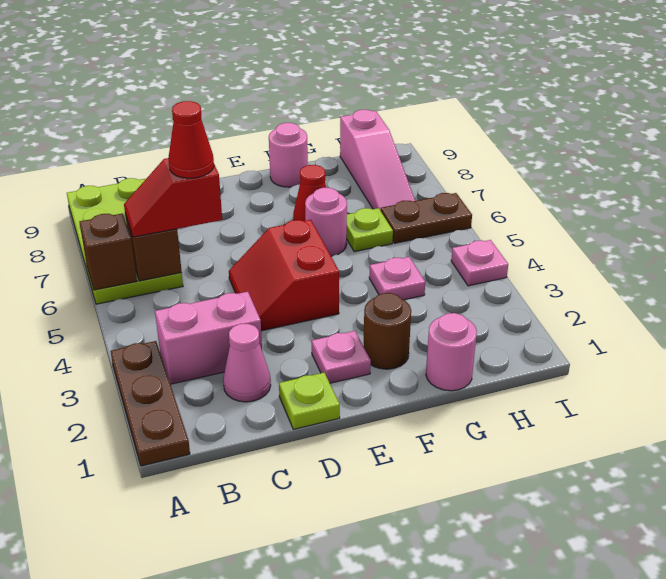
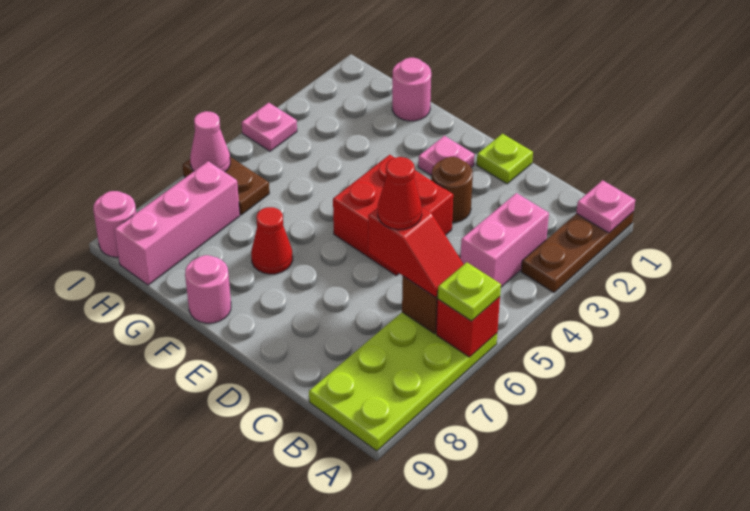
brown 1x1 brick [79,213,137,290] -> red 1x1 brick [436,297,500,357]
pink 1x2 brick [155,292,262,384] -> pink 1x2 brick turned to [460,193,549,287]
pink 1x1 cone [223,324,271,402] -> pink 1x1 cone moved to [190,111,230,172]
red 2x2 slope [229,220,339,331] -> red 2x2 brick [333,155,453,275]
brown 1x1 round brick [363,293,411,369] -> brown 1x1 round brick moved to [432,157,473,223]
pink 1x1 round brick [305,188,347,256] -> pink 1x1 round brick moved to [93,191,136,257]
pink 1x1 plate [369,257,425,300] -> pink 1x1 plate moved to [576,180,635,233]
lime 1x1 plate [347,208,393,252] -> lime 1x1 plate moved to [438,262,501,321]
pink 1x3 slope [340,110,415,211] -> pink 1x3 brick [114,161,240,285]

